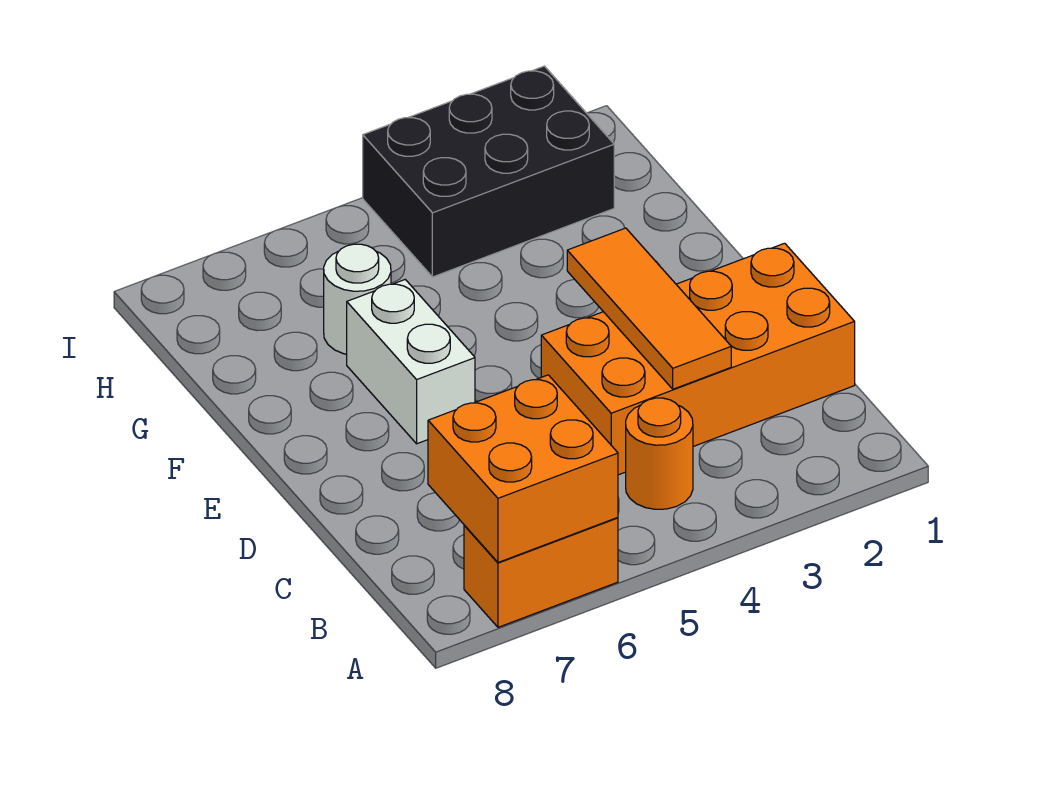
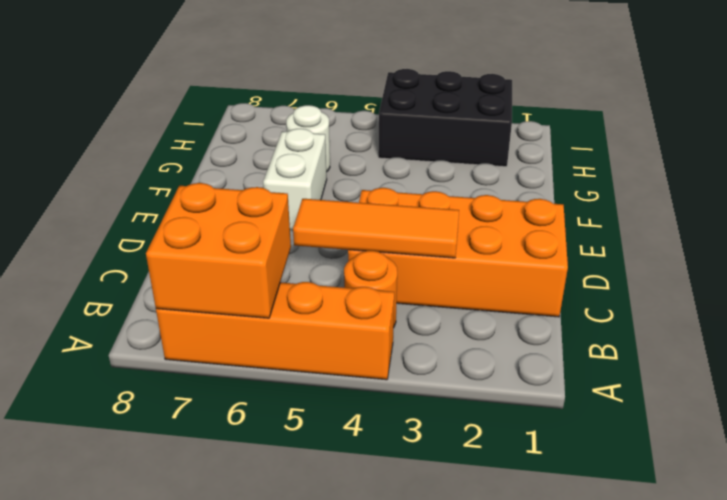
orange 1x2 brick [464,518,618,627] -> orange 1x4 brick [156,282,394,380]
orange 1x3 tile [567,228,731,389] -> orange 1x3 tile turned to [293,199,459,258]

